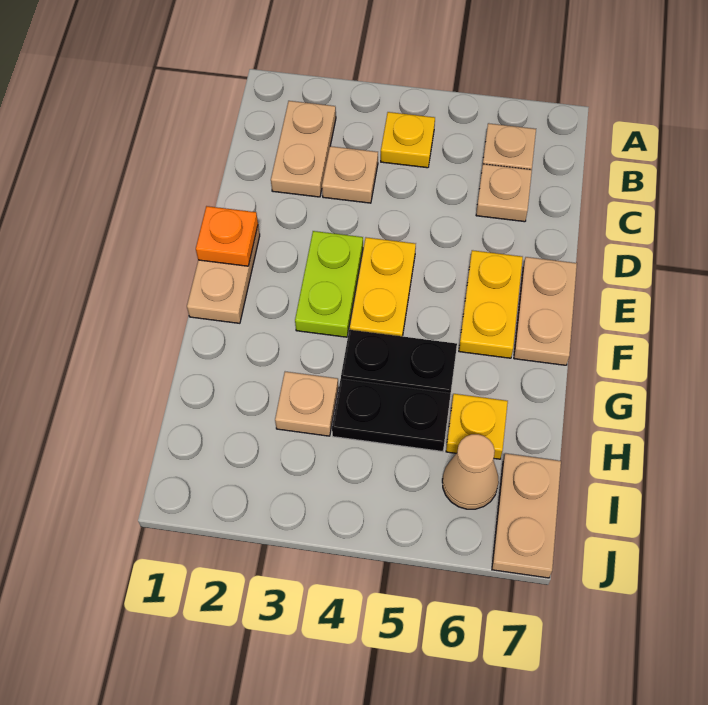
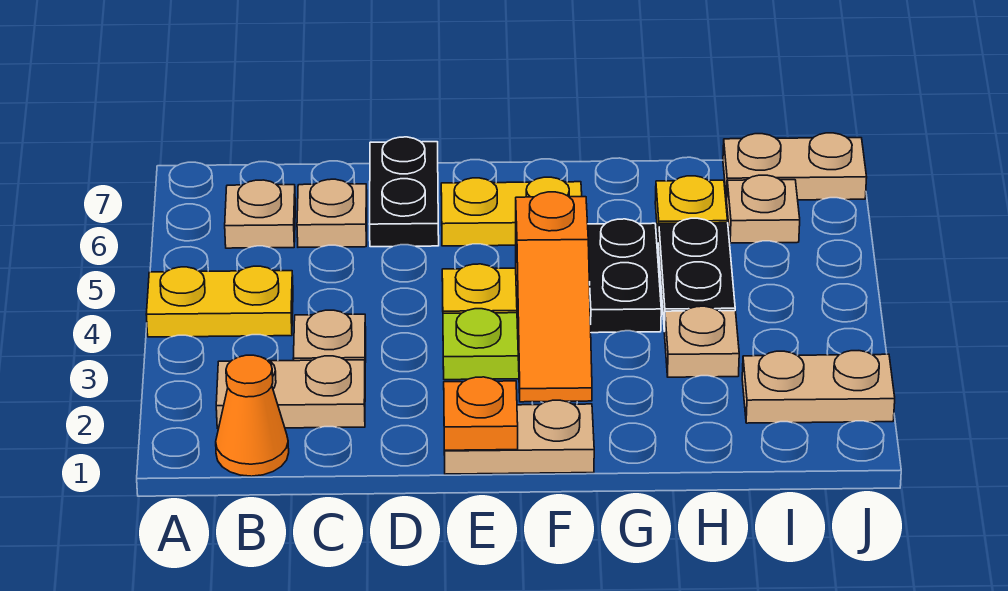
none -> orange 1x1 cone [216,355,289,476]
yellow 1x1 plate [381,112,435,168] -> yellow 1x2 plate [146,266,293,337]
none -> black 1x2 plate [370,137,439,247]
tan 1x2 plate [514,257,577,365] -> tan 1x2 plate moved to [742,351,895,423]
none -> orange 1x3 slope [516,192,592,402]
tan 1x1 cone [442,434,499,509] -> tan 1x1 plate [727,175,800,243]

